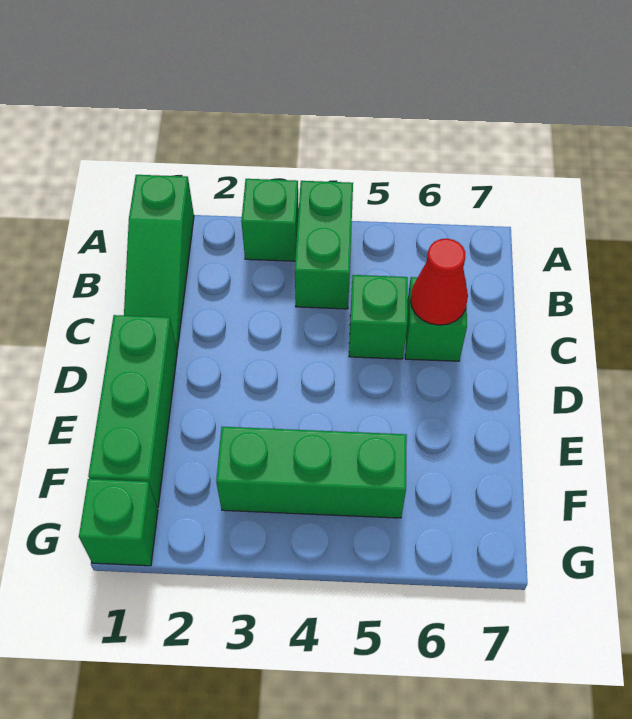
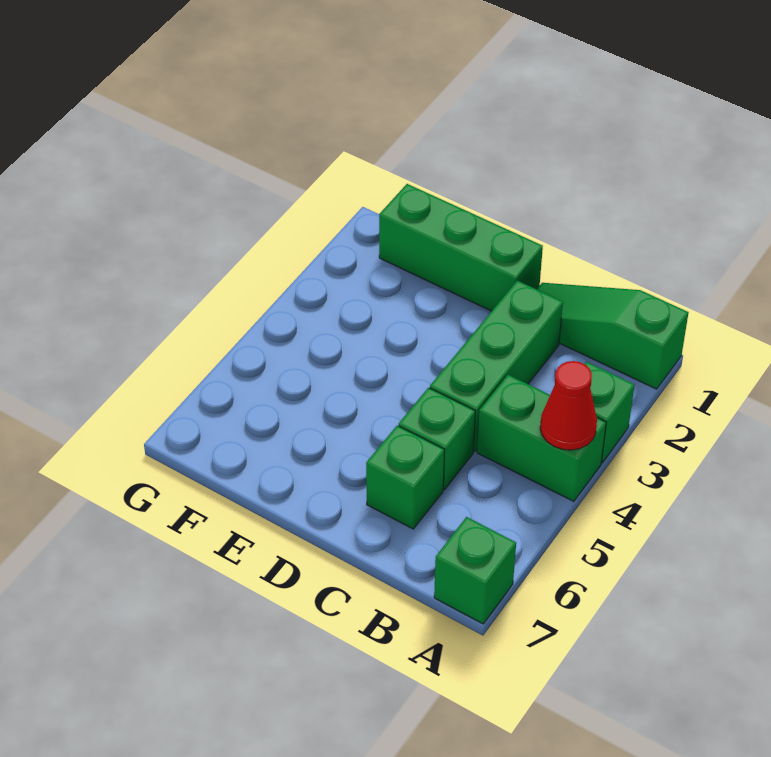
red 1x1 cone [411,239,468,325] -> red 1x1 cone moved to [540,361,597,450]
green 1x3 brick [216,427,407,518] -> green 1x3 brick moved to [430,281,563,452]
green 1x1 brick [79,479,158,566] -> green 1x1 brick moved to [434,517,516,624]

